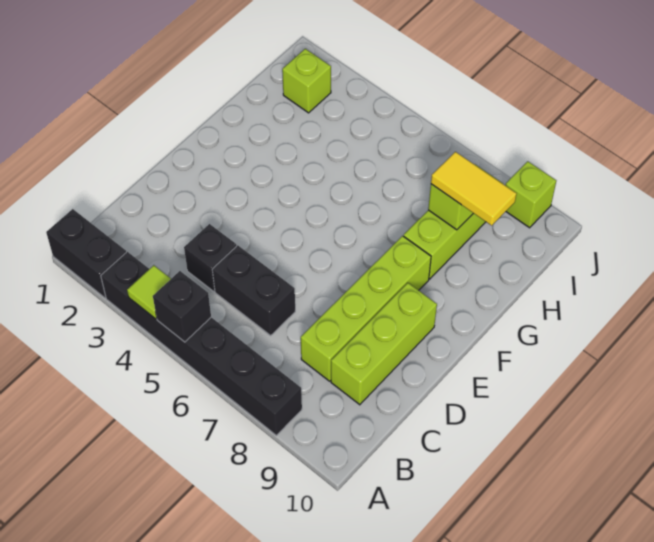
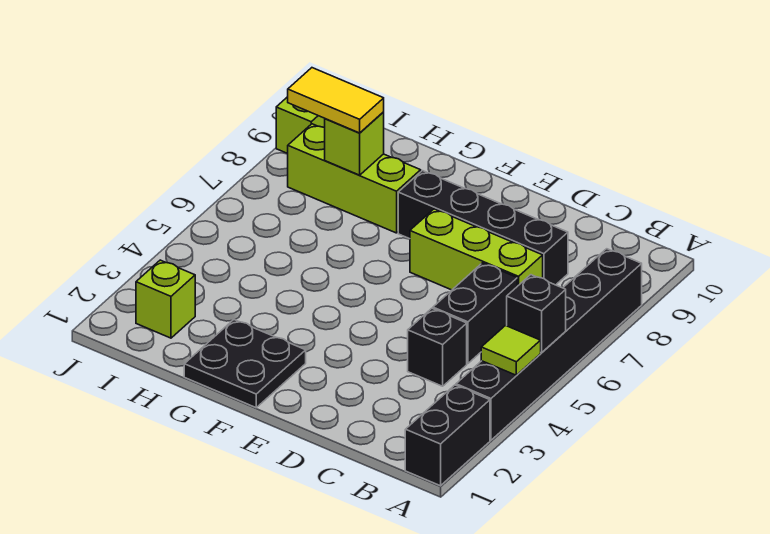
lime 1x4 brick [301,236,431,381] -> black 1x4 brick [398,171,568,285]
lime 1x3 brick [331,283,437,405] -> lime 1x3 brick moved to [410,209,543,290]
none -> black 2x2 plate [184,320,306,408]
yellow 1x2 tile [431,152,516,225] -> yellow 1x2 tile turned to [288,68,384,133]

